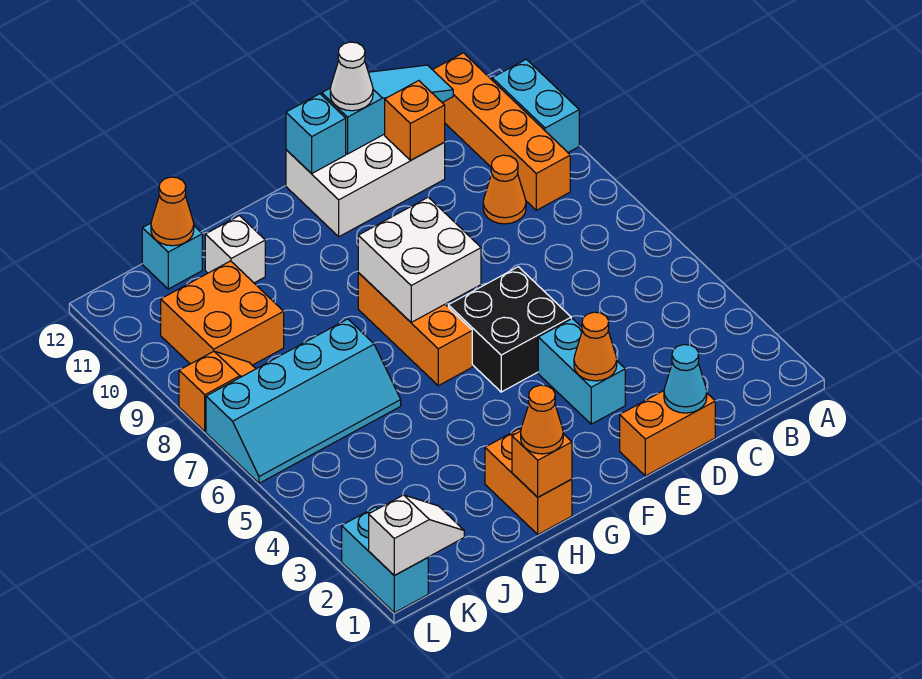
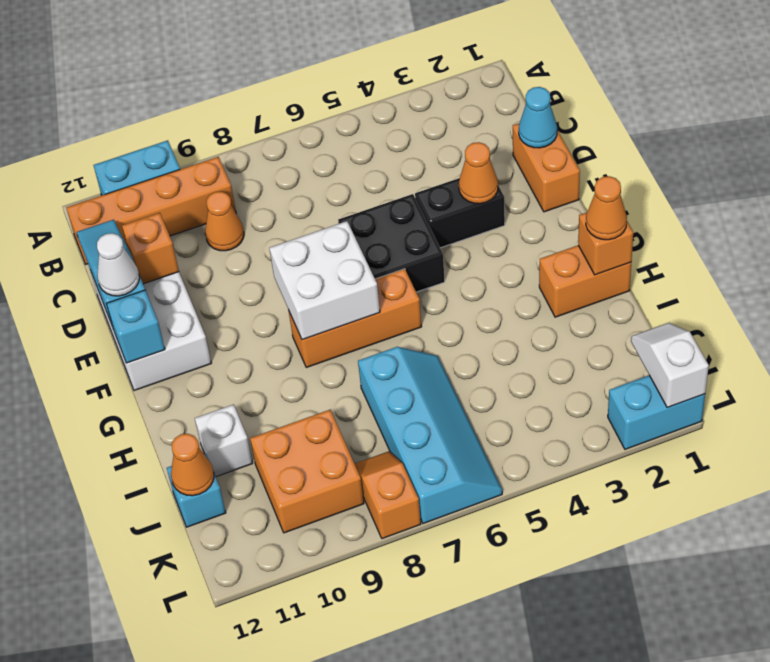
cyan 1x2 brick [538,319,625,424] -> black 1x2 brick [415,178,505,248]

